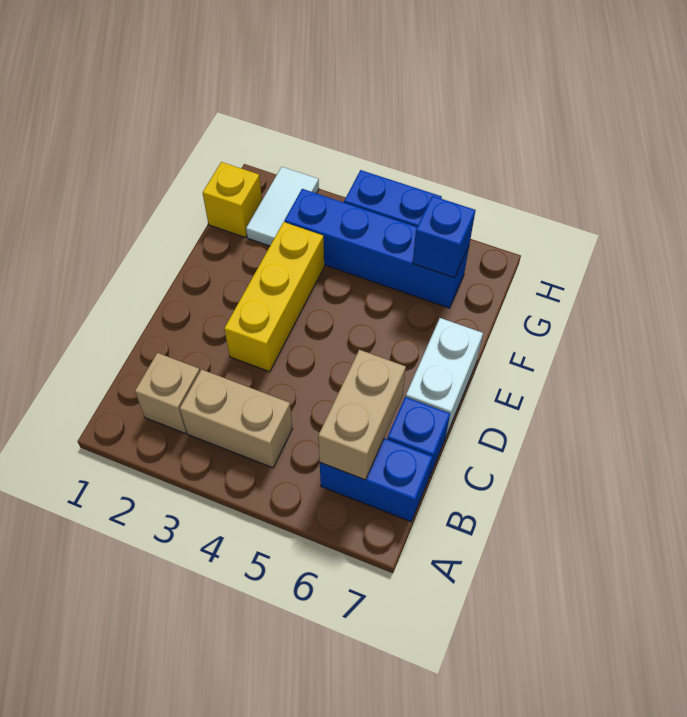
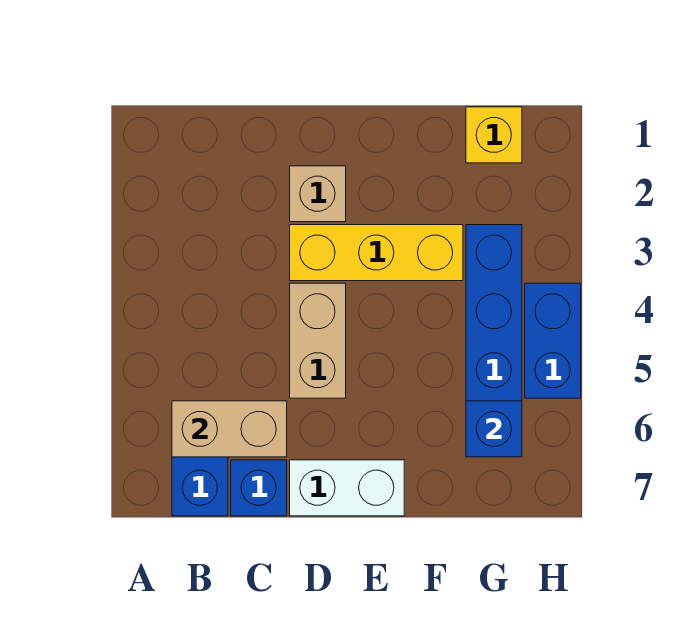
tan 1x1 brick [135,353,200,433] -> tan 1x1 brick moved to [290,166,346,222]
tan 1x2 brick [180,370,293,468] -> tan 1x2 brick moved to [290,283,346,398]
white 1x2 tile [246,167,319,246] -> none

